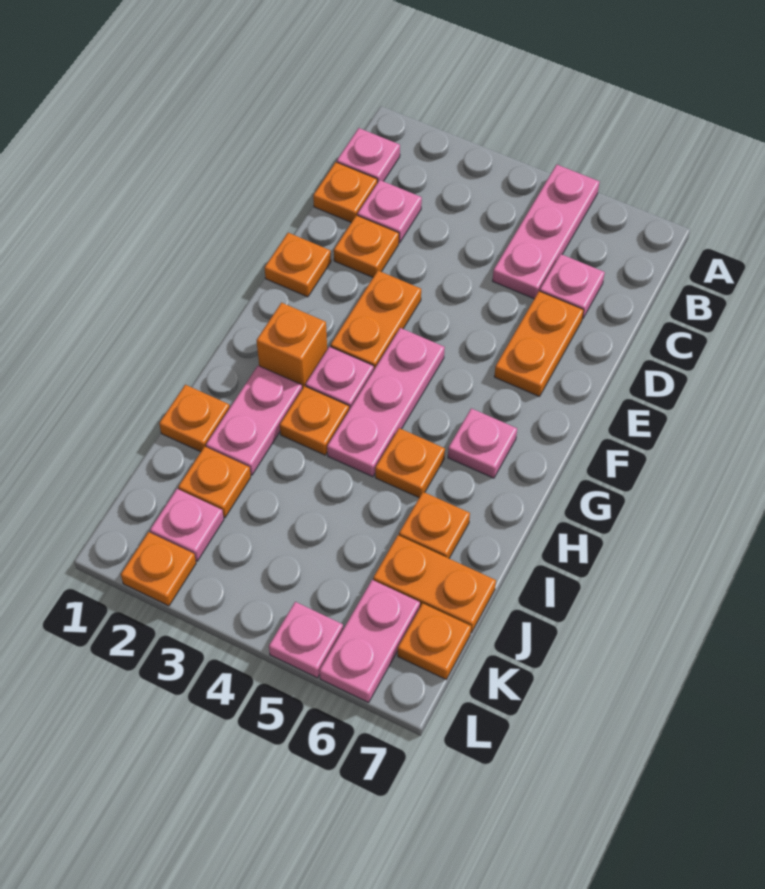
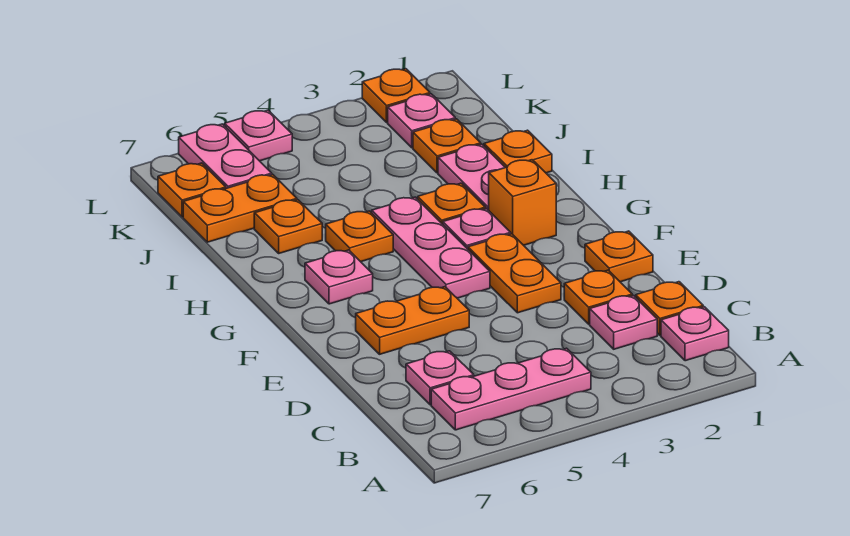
pink 1x3 plate [493,165,599,299] -> pink 1x3 plate turned to [431,348,591,430]
orange 1x2 plate [494,291,584,397] -> orange 1x2 plate turned to [356,287,469,354]

